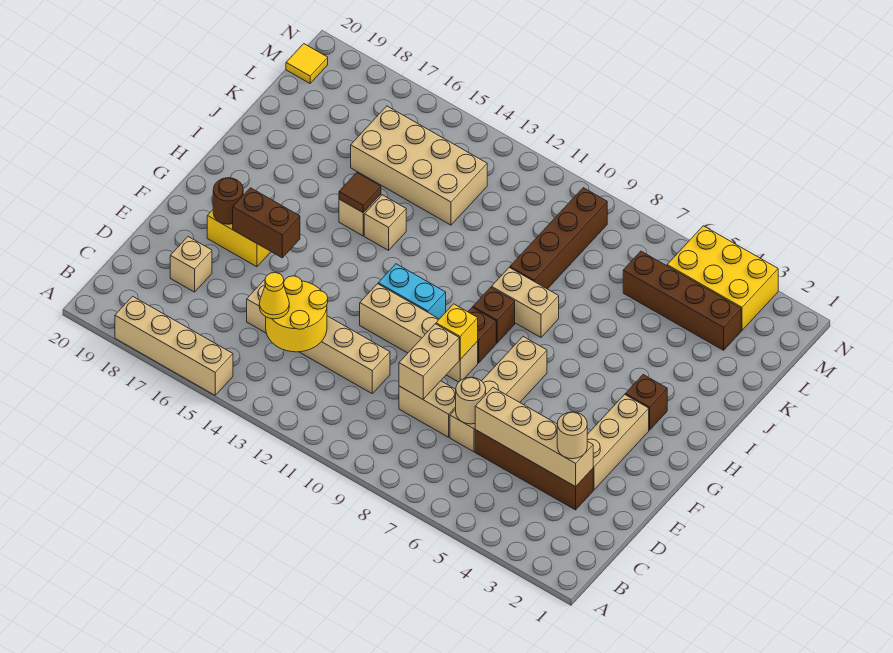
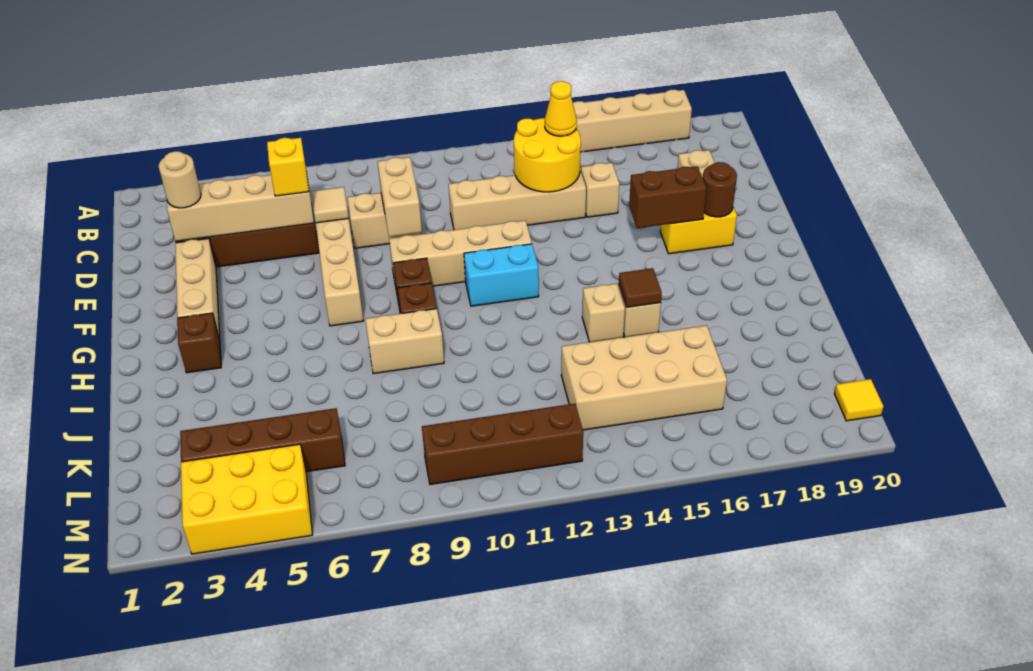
tan 1x1 round brick [456,377,486,424] -> tan 1x1 tile [311,187,349,223]
yellow 1x1 brick [436,304,478,360] -> yellow 1x1 brick moved to [267,138,309,196]
brown 1x4 brick [510,188,607,289] -> brown 1x4 brick turned to [422,404,583,484]

